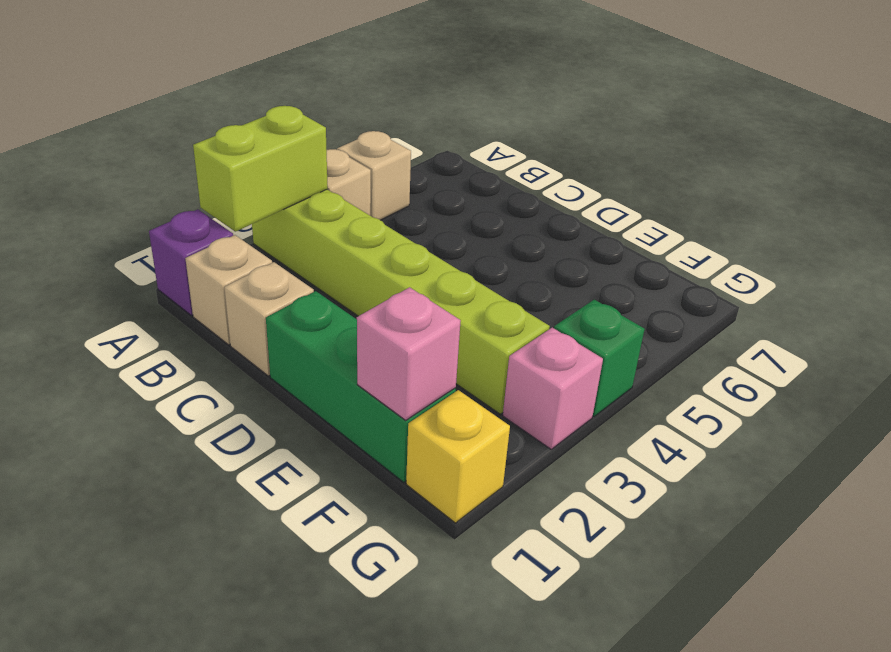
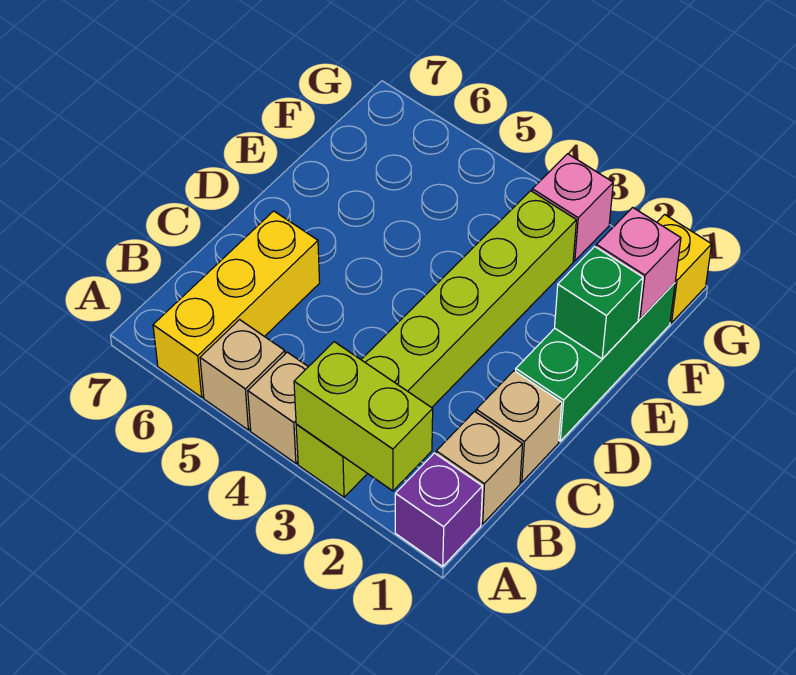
none -> yellow 1x3 brick [153,211,320,397]
green 1x1 brick [554,300,645,417] -> green 1x1 brick moved to [555,246,643,359]

